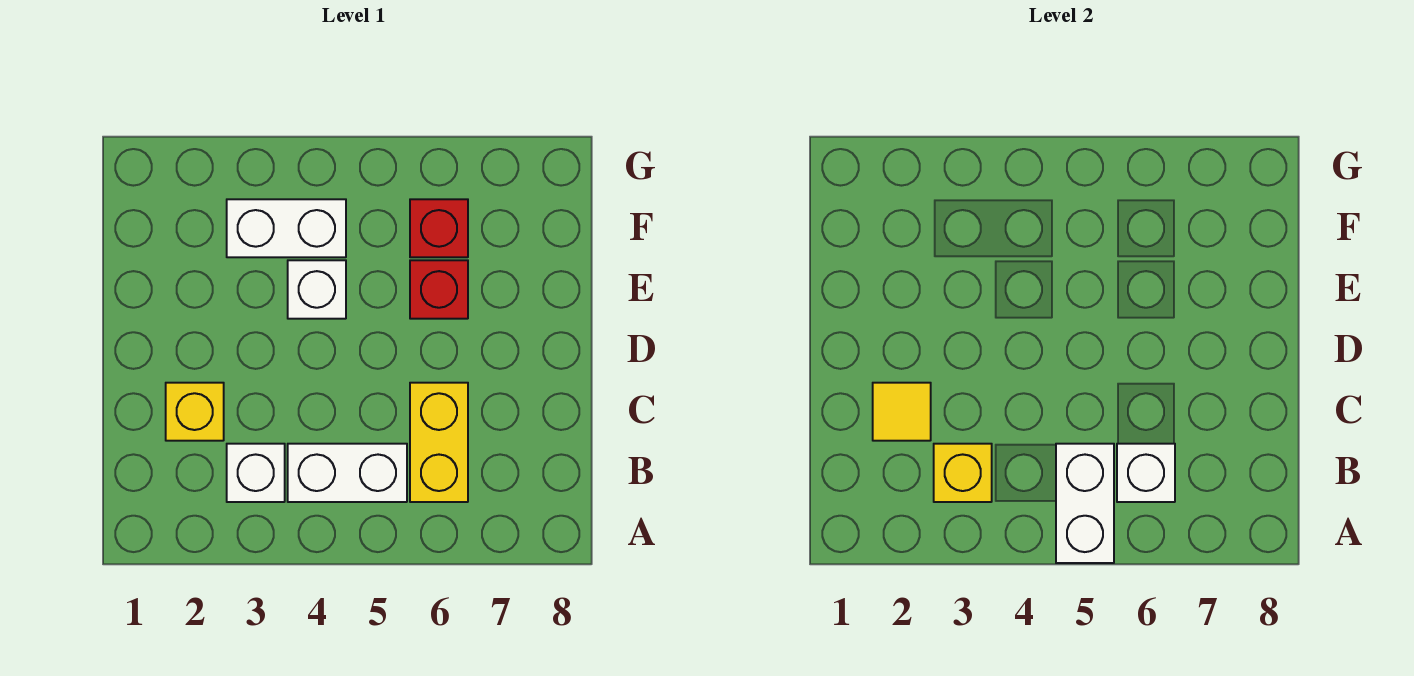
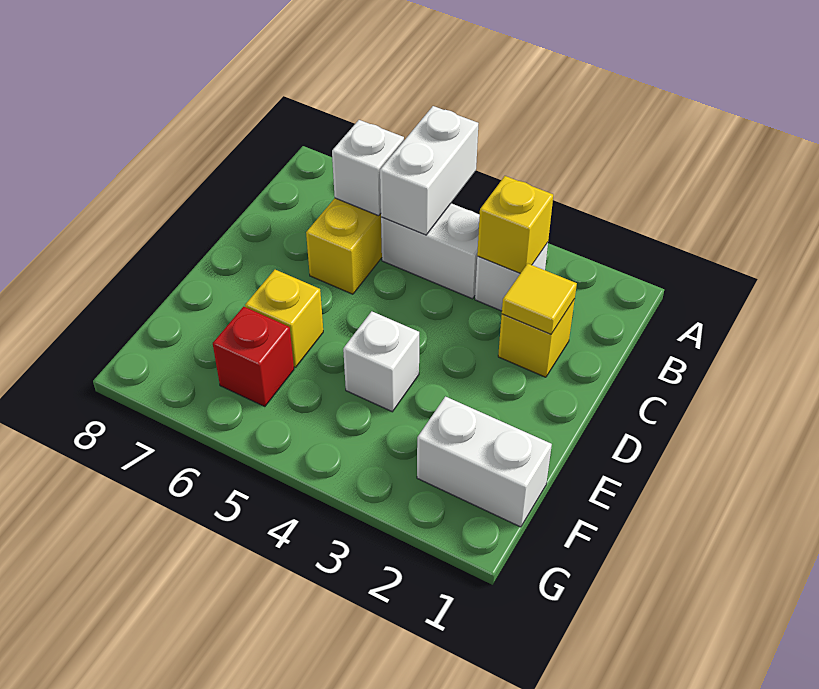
red 1x1 brick [410,260,468,319] -> yellow 1x1 brick [245,270,323,368]
white 1x2 brick [227,199,346,257] -> white 1x2 brick moved to [417,397,552,527]

